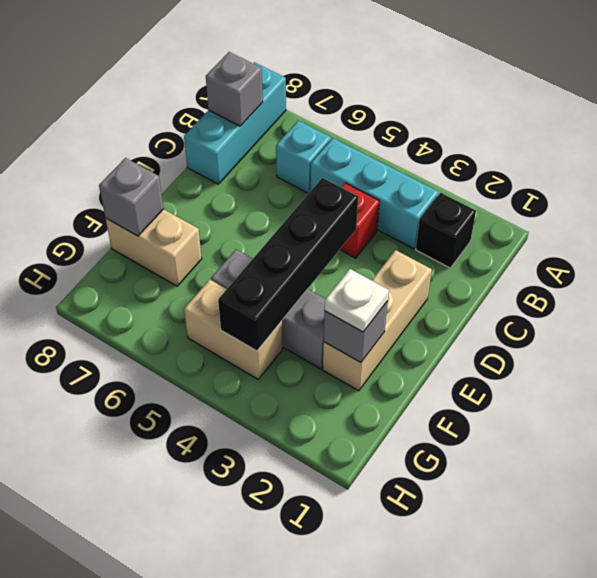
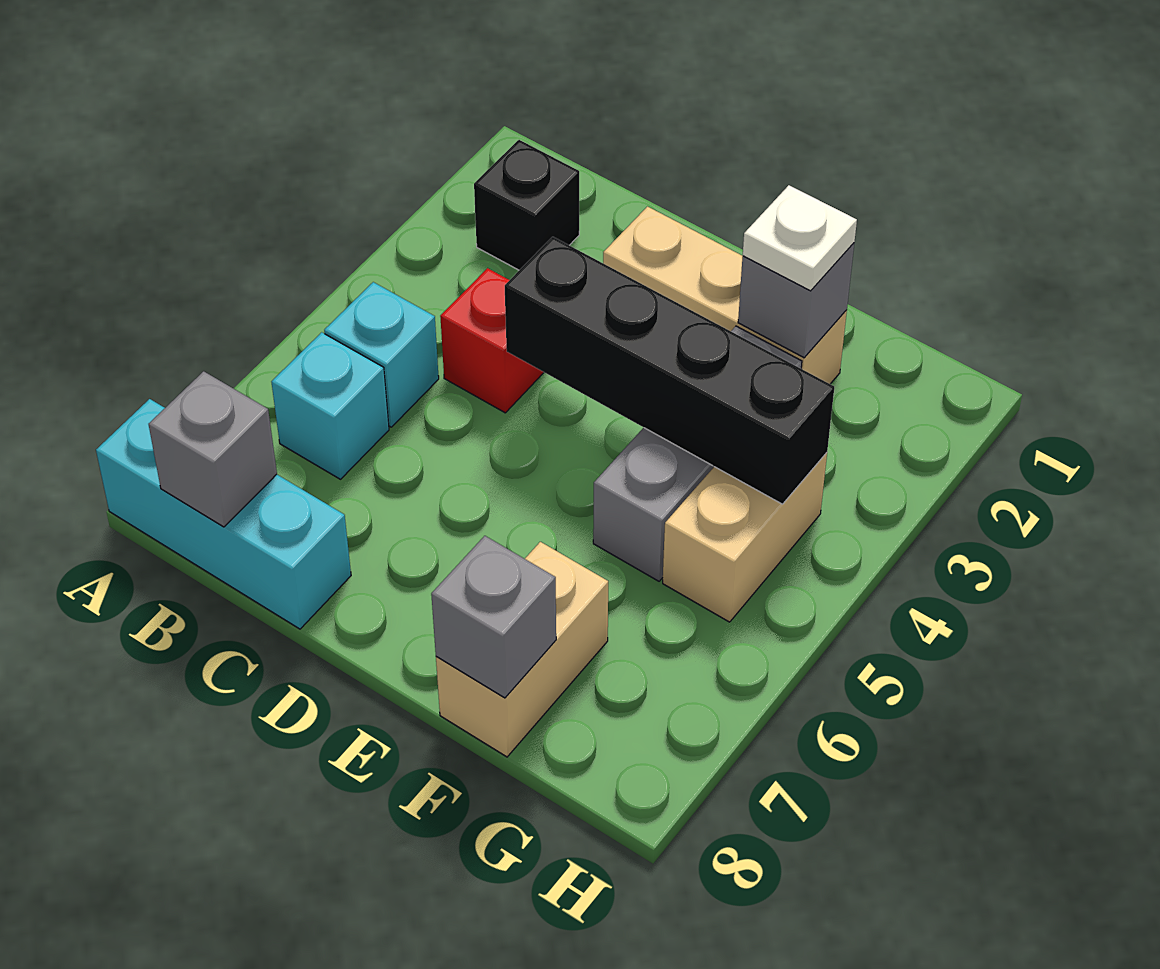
cyan 1x3 brick [310,138,439,249] -> cyan 1x1 brick [324,282,439,427]

